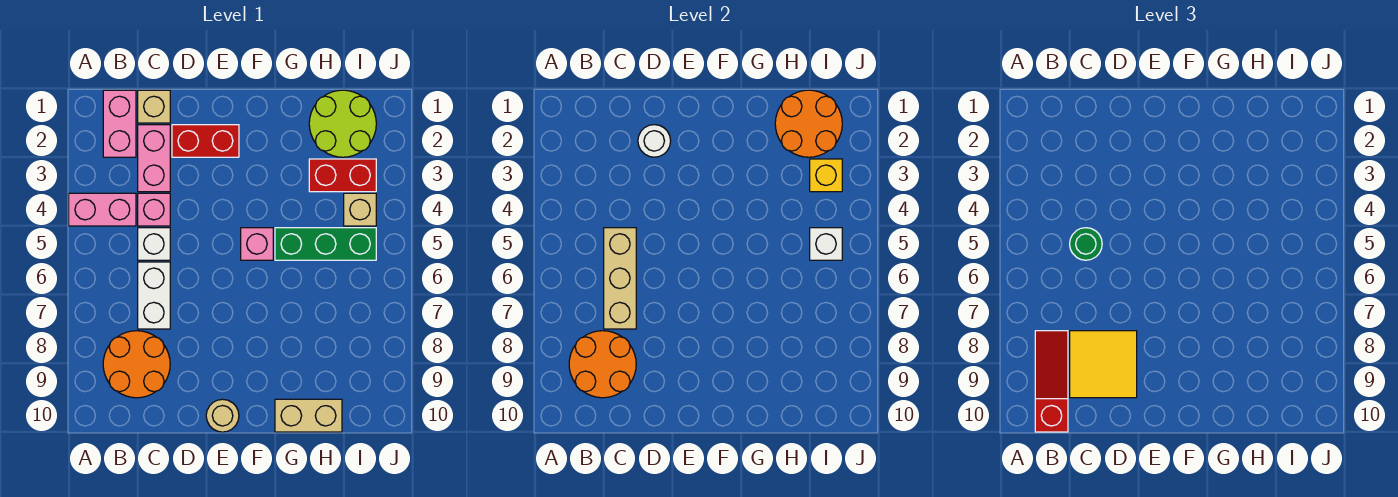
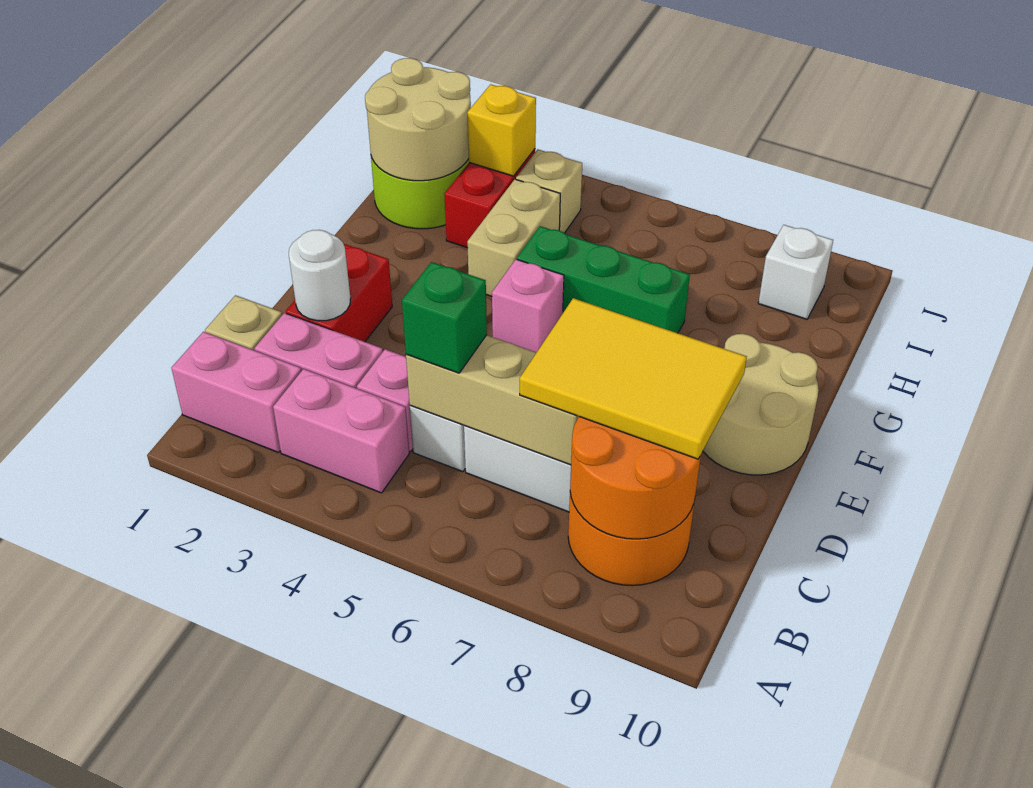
pink 1x2 brick [69,193,136,226] -> pink 1x2 brick turned to [273,369,409,493]
red 1x3 slope [1035,331,1068,432] -> none
green 1x1 round brick [1070,228,1102,260] -> green 1x1 brick [402,262,487,373]
yellow 2x2 tile [1070,331,1137,398] -> yellow 2x3 tile [520,298,747,459]
tan 1x1 round brick [206,399,239,432] -> tan 2x2 round brick [703,334,819,475]
green 1x3 brick [275,228,376,260] -> green 1x3 brick turned to [517,226,690,333]
tan 1x2 brick [275,399,342,432] -> tan 1x2 brick moved to [467,179,560,296]
orange 2x2 round brick [775,90,842,157] -> tan 2x2 round brick [365,58,471,181]
white 1x1 brick [810,228,842,260] -> white 1x1 brick moved to [758,225,833,319]

